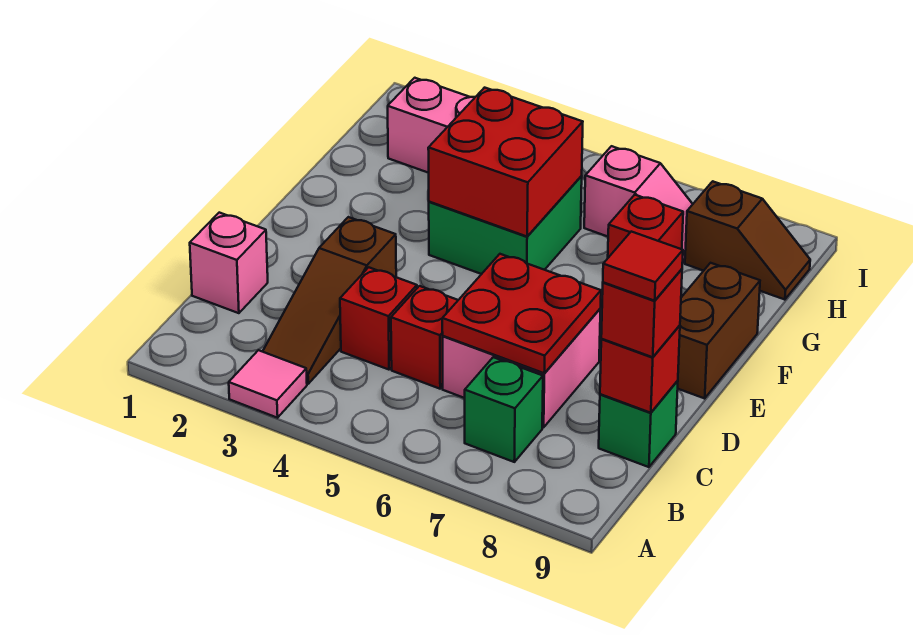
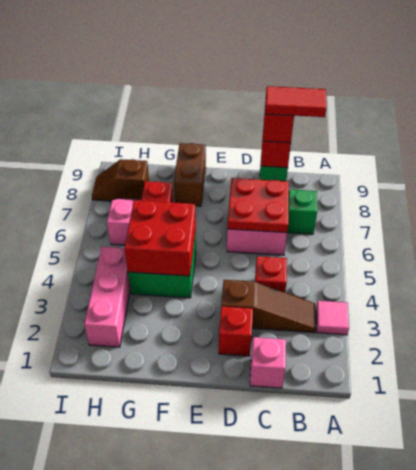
red 1x1 brick [391,286,458,389] -> red 1x1 brick moved to [219,306,253,356]
red 1x1 tile [603,232,683,301] -> red 1x2 tile [265,86,326,117]
brown 1x2 brick [678,263,760,398] -> brown 1x2 brick turned to [174,143,206,206]
brown 1x2 slope [685,181,810,300] -> brown 1x2 slope turned to [92,159,149,201]

